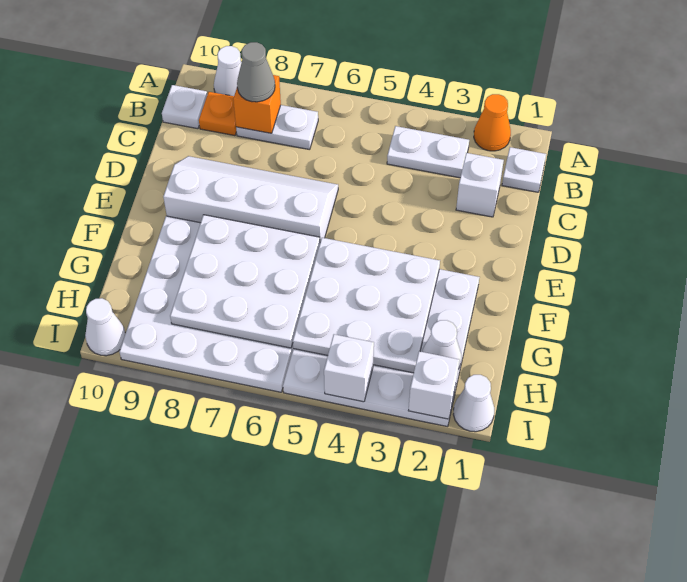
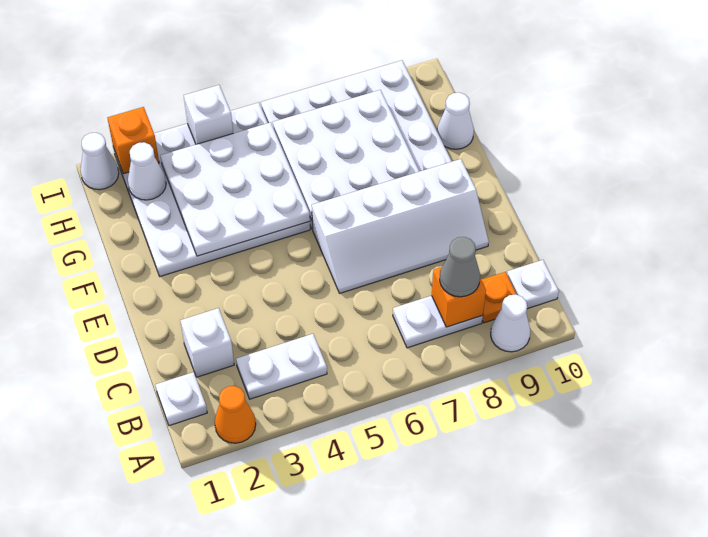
white 1x1 brick [409,351,460,419] -> orange 1x1 brick [108,107,159,174]
white 1x1 cone [85,298,125,356] -> white 1x1 cone moved to [437,93,474,149]

